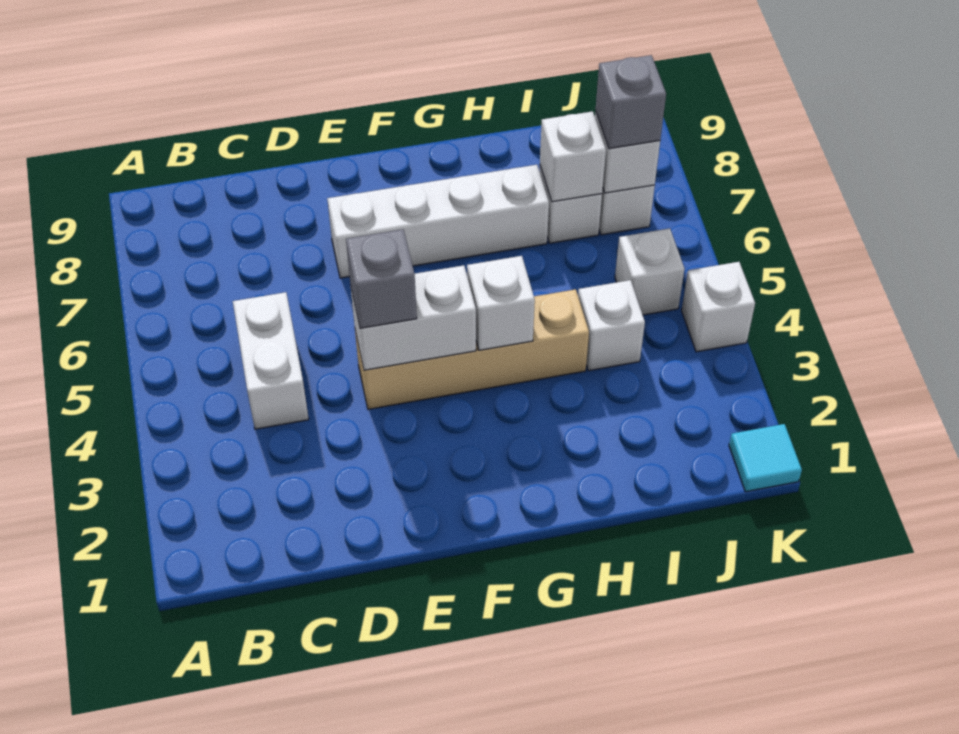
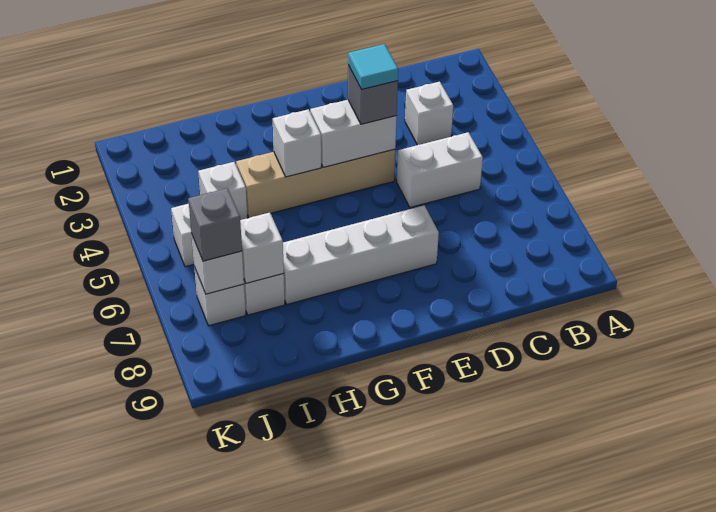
white 1x2 brick [233,292,309,429] -> white 1x2 brick turned to [397,132,483,207]
cyan 1x1 tile [729,424,802,492] -> cyan 1x1 tile moved to [348,44,398,90]
white 1x1 brick [682,262,755,352] -> white 1x1 brick moved to [405,82,453,145]

